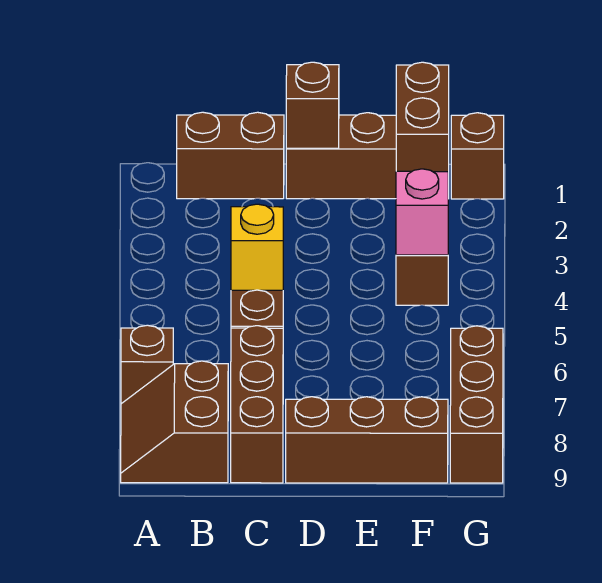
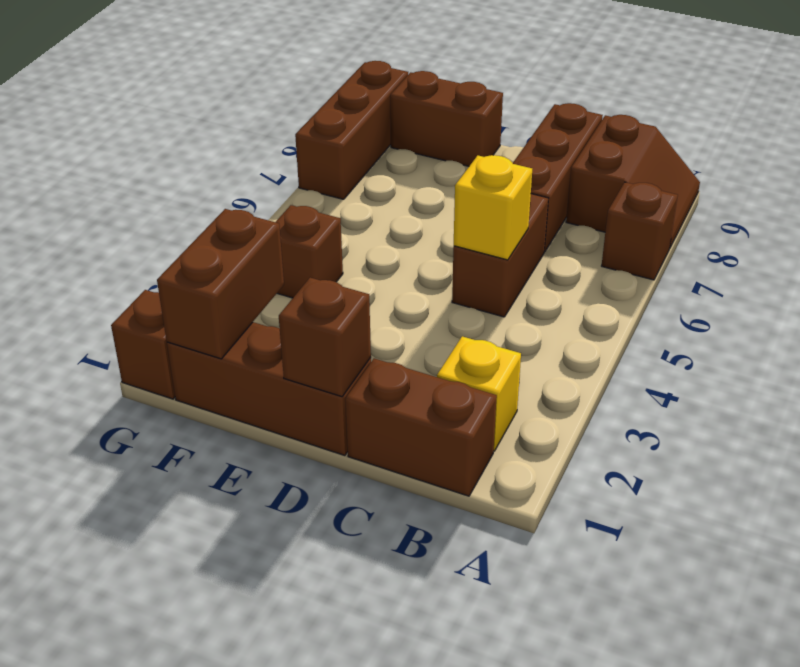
none -> yellow 1x1 brick [437,336,521,451]
brown 1x3 brick [286,397,448,483] -> brown 1x2 brick [390,71,503,166]
pink 1x1 brick [396,169,448,255] -> none

